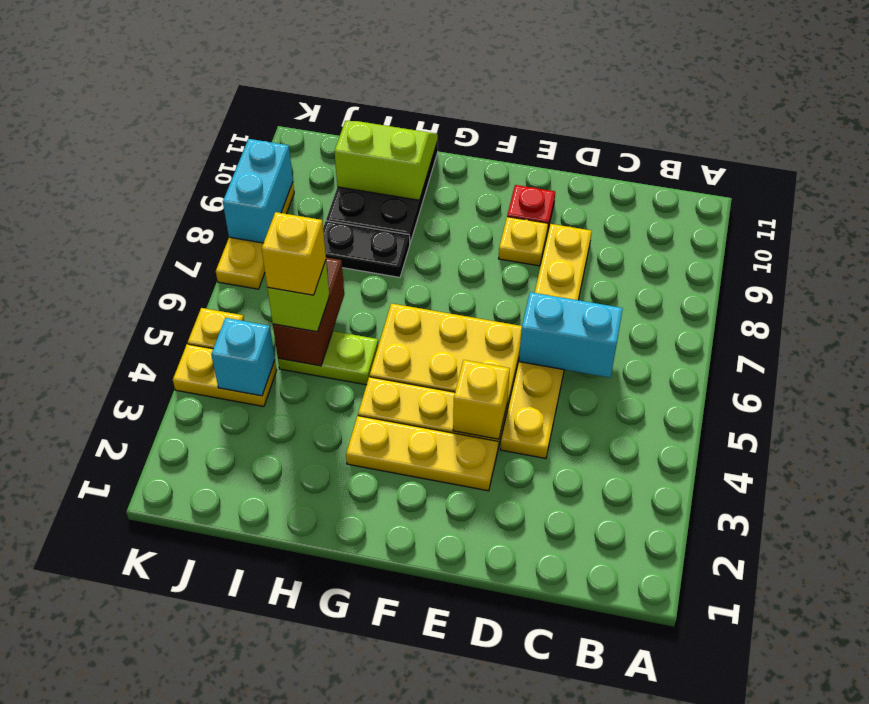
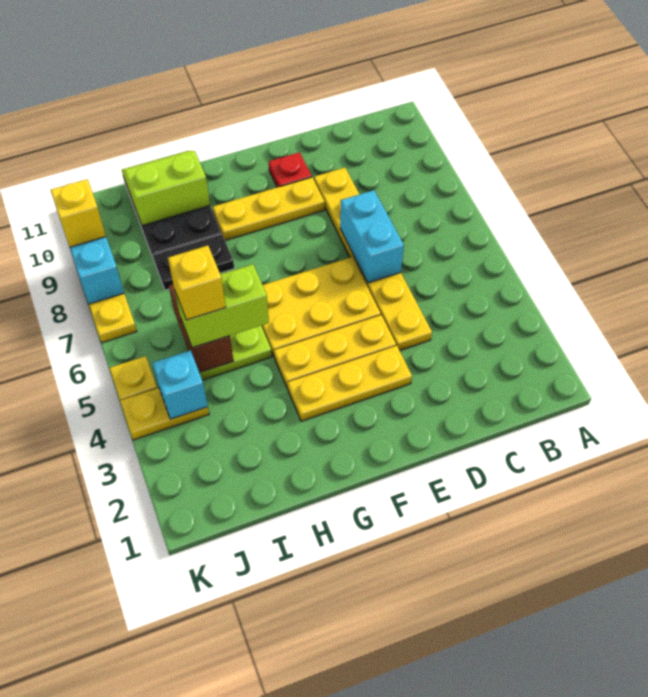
cyan 1x2 brick [519,292,623,378] -> cyan 1x2 brick turned to [340,190,404,283]
yellow 1x1 brick [453,360,510,439] -> yellow 1x1 brick moved to [51,179,106,247]
yellow 1x1 plate [498,217,548,266] -> yellow 1x3 plate [213,177,325,240]
lime 1x1 brick [267,261,329,332] -> lime 1x2 brick [175,264,269,348]

